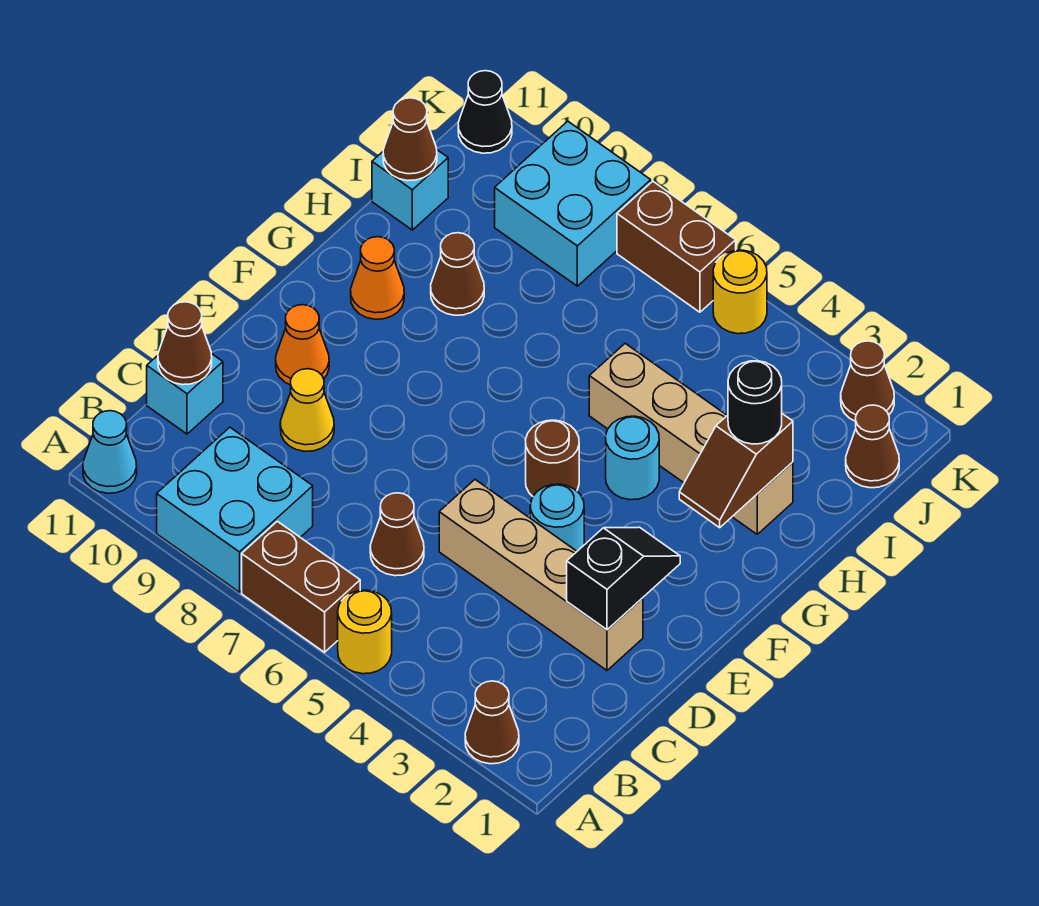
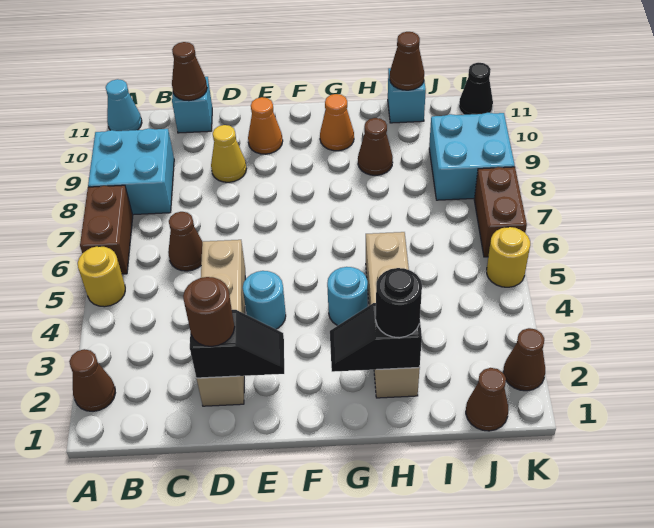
brown 1x1 round brick [526,420,579,496] -> brown 1x1 round brick moved to [183,277,234,346]
brown 1x2 slope [679,414,793,528] -> black 1x2 slope [330,303,422,372]

